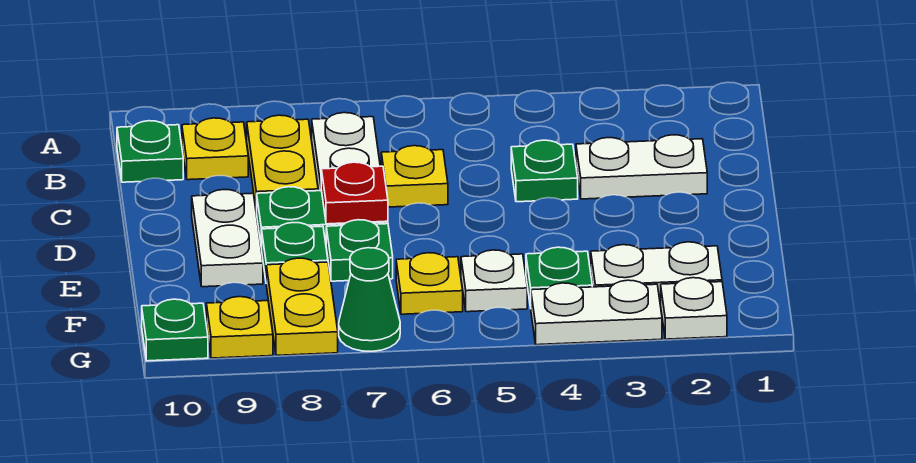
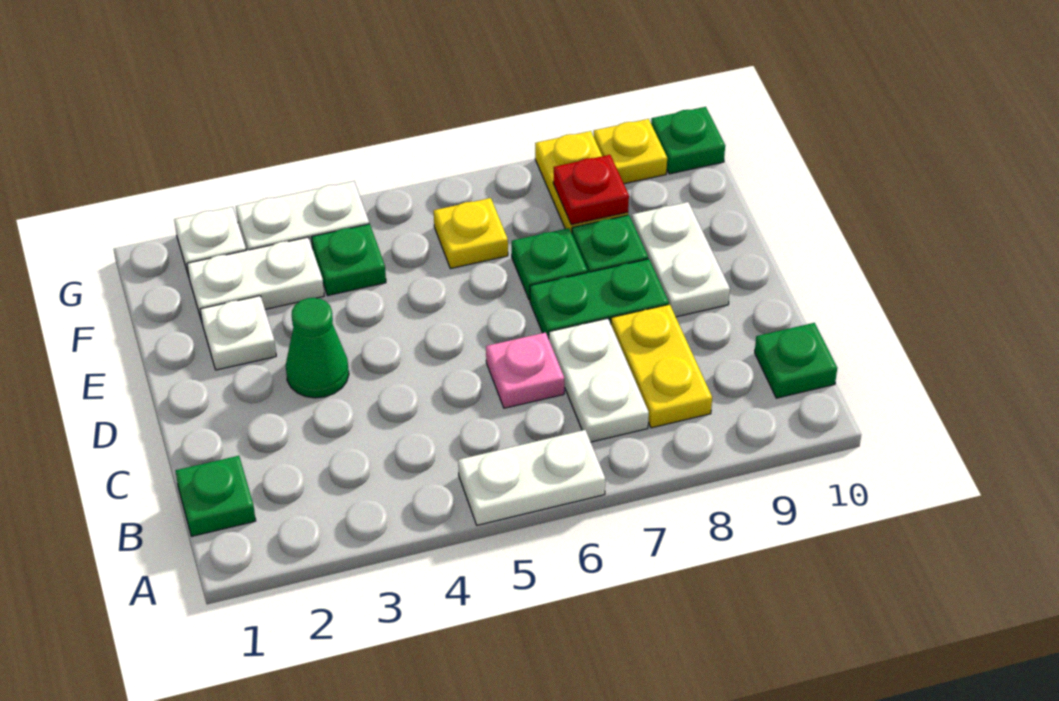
yellow 1x1 plate [182,118,248,180] -> none
white 1x2 plate [576,135,707,199] -> white 1x2 plate moved to [458,430,605,525]
green 1x1 plate [511,140,578,202] -> green 1x1 plate moved to [175,456,256,536]
yellow 1x1 plate [381,146,448,207] -> pink 1x1 plate [486,332,564,408]
red 1x1 plate [321,162,388,224] -> red 1x1 plate moved to [553,155,629,225]
white 1x1 plate [461,250,527,312] -> white 1x1 plate moved to [200,296,276,370]
green 1x1 cone [339,248,400,351] -> green 1x1 cone moved to [286,298,349,398]

